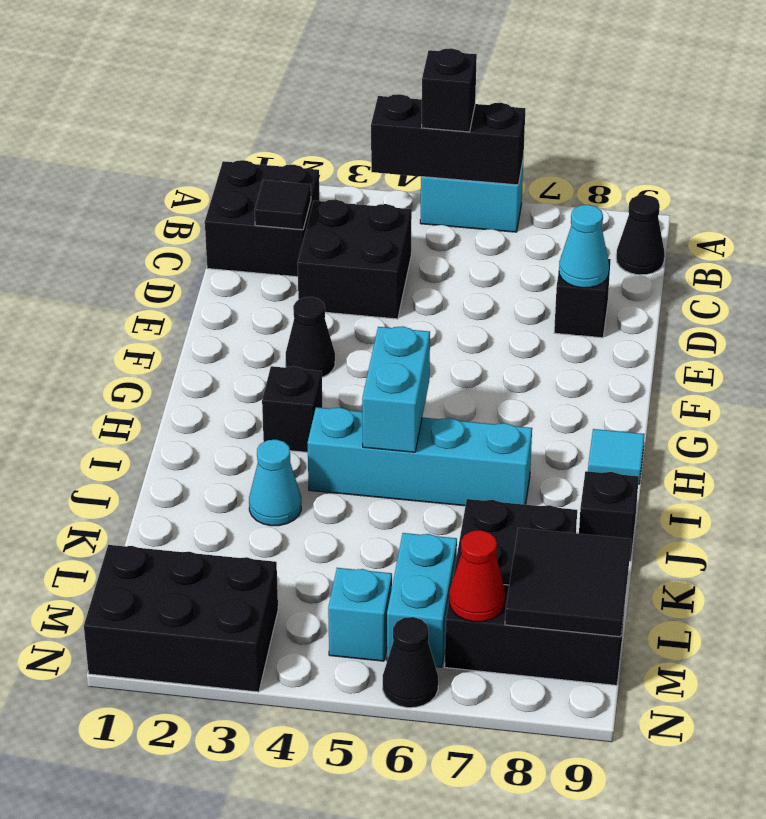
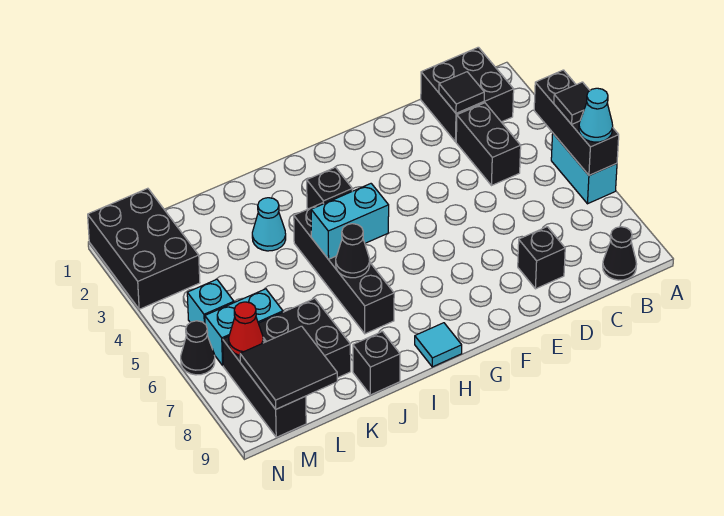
black 1x1 brick [422,48,477,132] -> black 1x1 tile [554,82,590,124]
black 2x2 brick [297,200,412,319] -> black 1x2 brick [456,103,521,186]
cyan 1x1 cone [559,205,609,288] -> cyan 1x1 cone moved to [579,88,613,142]
black 1x1 cone [286,297,335,377] -> black 1x1 cone moved to [336,224,370,278]
cyan 1x4 brick [308,407,532,506] -> black 1x4 brick [294,203,394,334]

